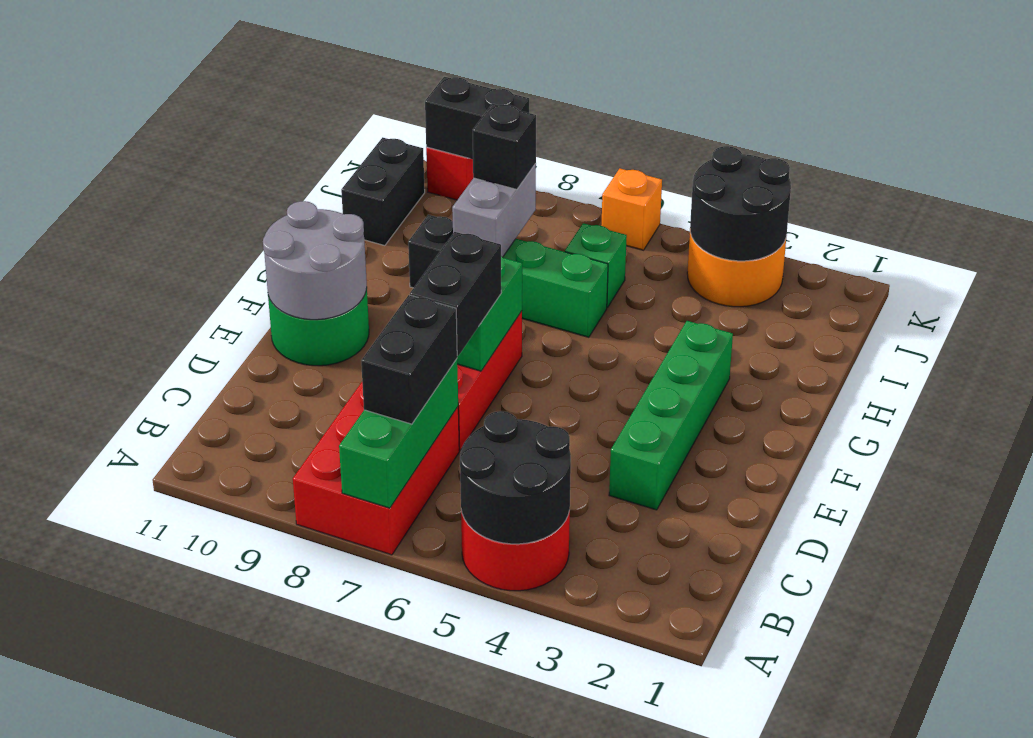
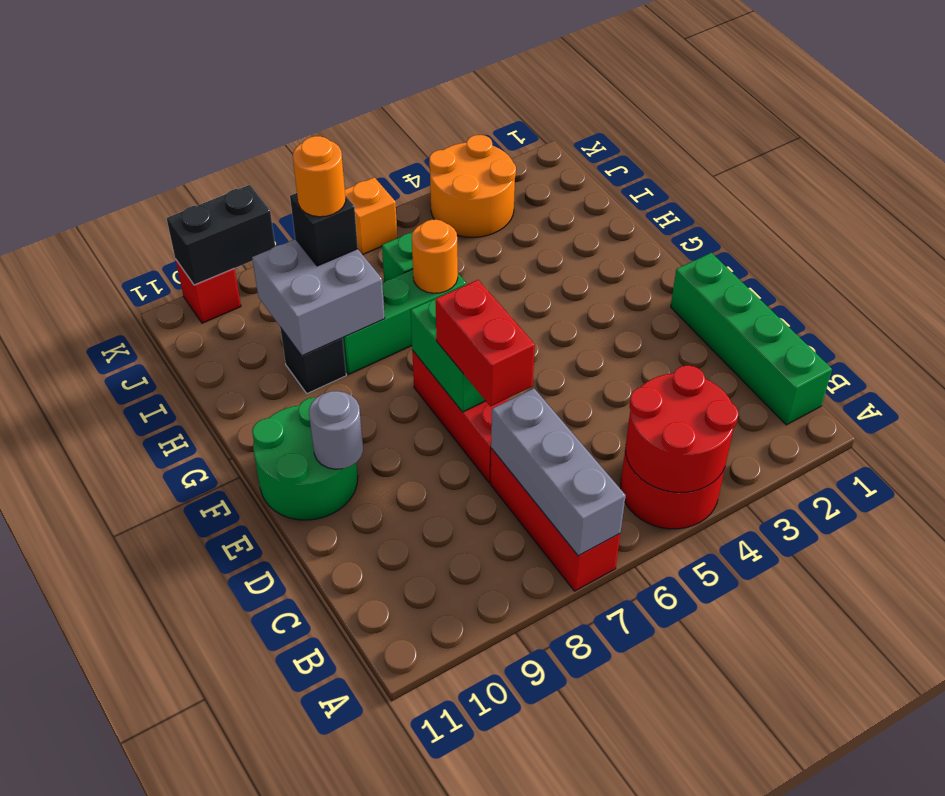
black 2x2 round brick [460,411,571,544] -> red 2x2 round brick [625,366,738,492]
red 2x3 brick [293,382,459,555] -> red 1x3 brick [490,448,620,591]
green 1x3 brick [339,359,458,508] -> grey 1x3 brick [491,388,626,556]
black 1x2 brick [361,295,457,424] -> none
green 1x4 brick [609,321,733,510] -> green 1x4 brick moved to [671,253,832,425]
black 1x2 brick [410,232,501,356] -> red 1x2 brick [435,280,535,406]
grey 2x2 round brick [263,201,367,320] -> grey 1x1 round brick [309,391,363,469]
none -> orange 1x1 round brick [412,220,458,293]
grey 1x2 brick [452,164,536,257] -> grey 2x2 brick [252,239,385,356]
none -> orange 1x1 round brick [293,136,346,217]
black 1x2 brick [341,137,425,246] -> none
black 2x2 round brick [690,146,791,261] -> none

